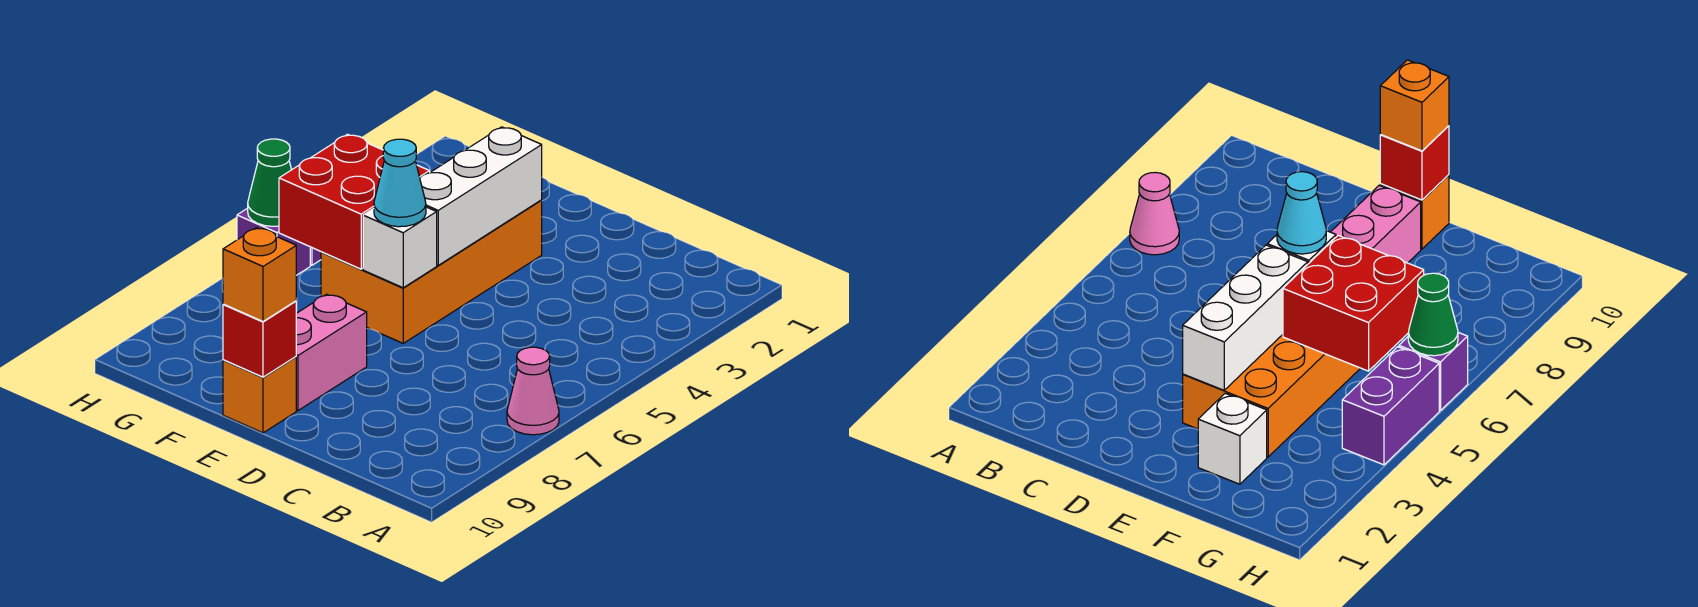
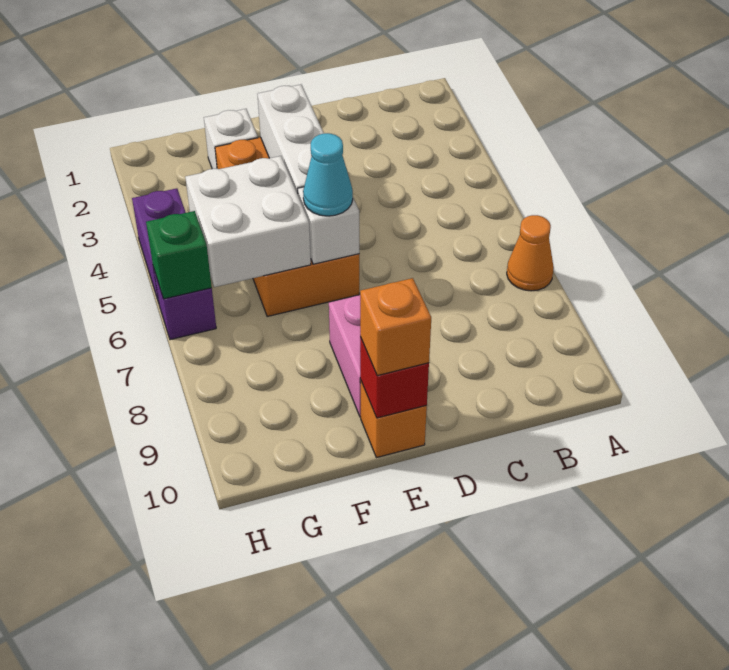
pink 1x1 cone [507,347,559,435] -> orange 1x1 cone [507,215,554,291]
red 2x2 brick [279,134,430,269] -> white 2x2 brick [185,156,311,287]
green 1x1 cone [248,139,291,226] -> green 1x1 brick [146,211,212,299]

